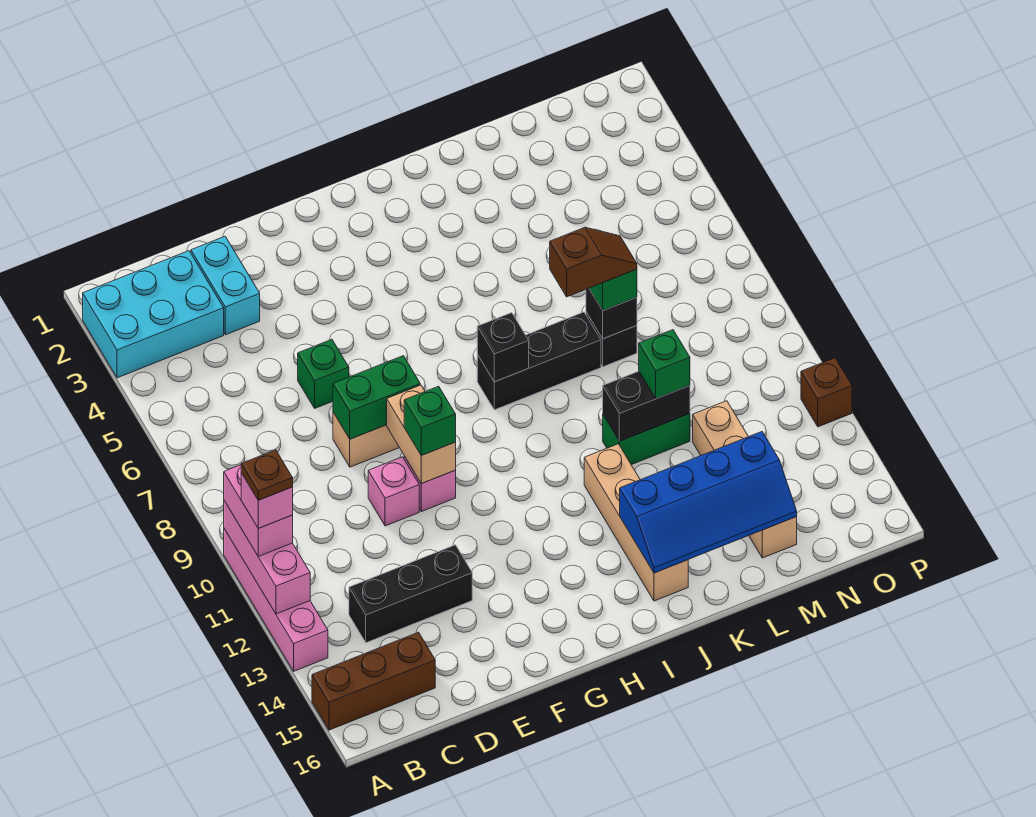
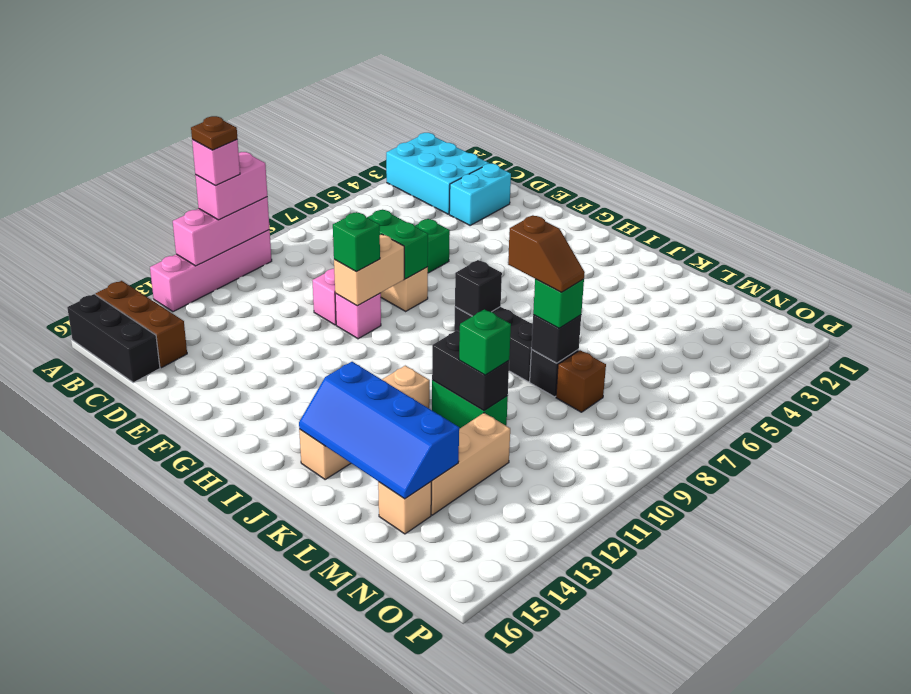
black 1x3 brick [349,545,472,643] -> black 1x3 brick moved to [67,294,160,383]
brown 1x1 brick [801,358,852,427] -> brown 1x1 brick moved to [556,350,606,412]

